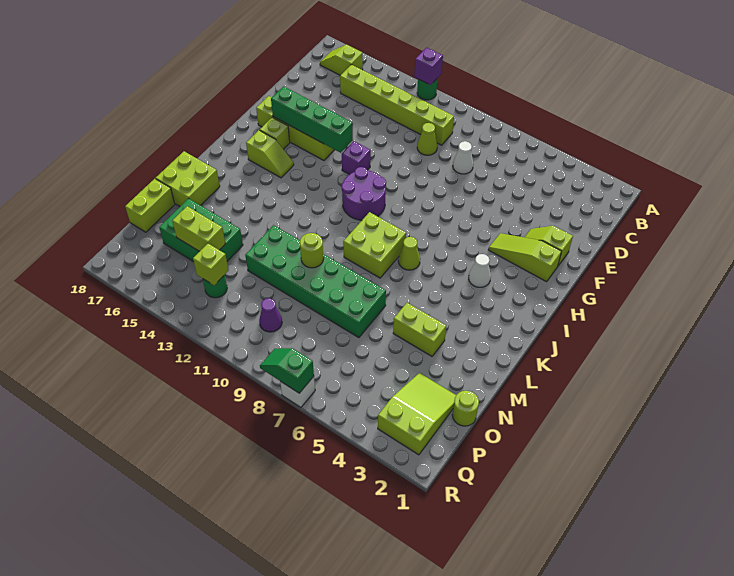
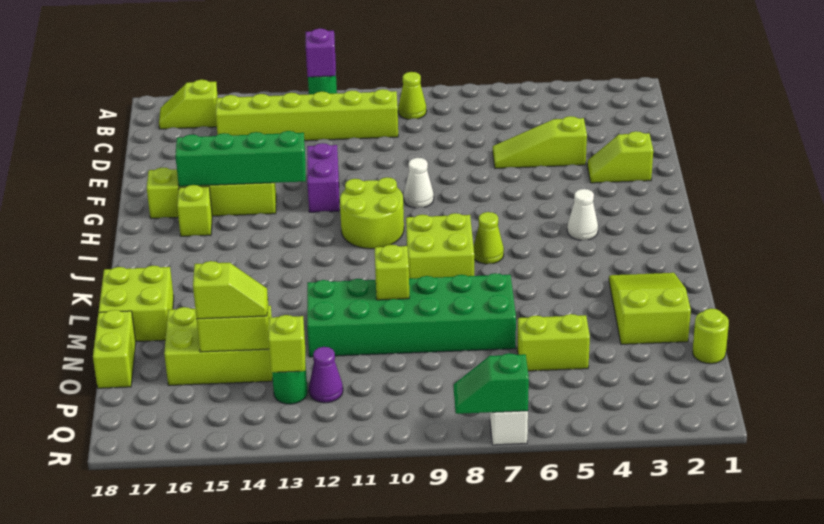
white 1x1 cone [453,141,473,174] -> white 1x1 cone moved to [404,158,434,208]
lime 1x1 cone [417,123,437,155] -> lime 1x1 cone moved to [398,72,427,119]
lime 1x3 slope [489,233,562,282] -> lime 1x3 slope moved to [493,116,587,168]
purple 1x1 brick [342,141,371,175] -> purple 1x2 brick [307,143,339,212]
purple 2x2 round brick [342,167,386,220] -> lime 2x2 round brick [340,177,404,249]
lime 1x2 slope [246,130,294,178] -> lime 1x2 slope moved to [193,261,268,319]
lime 1x2 brick [393,303,446,356] -> lime 1x2 brick moved to [517,314,590,371]
lime 1x1 round brick [300,233,324,268] -> lime 1x1 brick [375,245,409,300]
green 2x3 brick [159,198,243,262] -> lime 2x3 brick [164,306,272,385]
lime 2x3 slope [378,373,456,455] -> lime 2x3 slope moved to [609,273,691,344]
purple 1x1 cone [259,298,282,332] -> purple 1x1 cone moved to [309,347,343,403]

